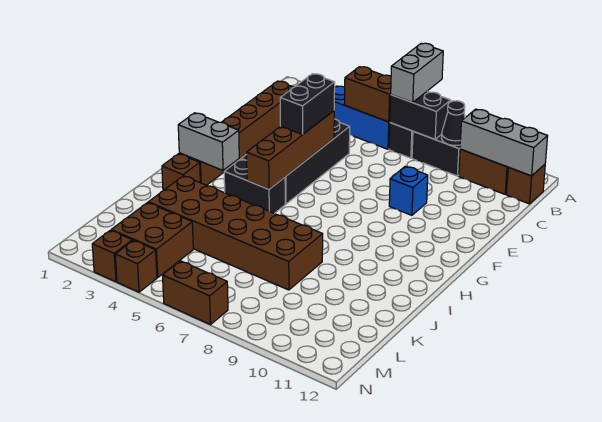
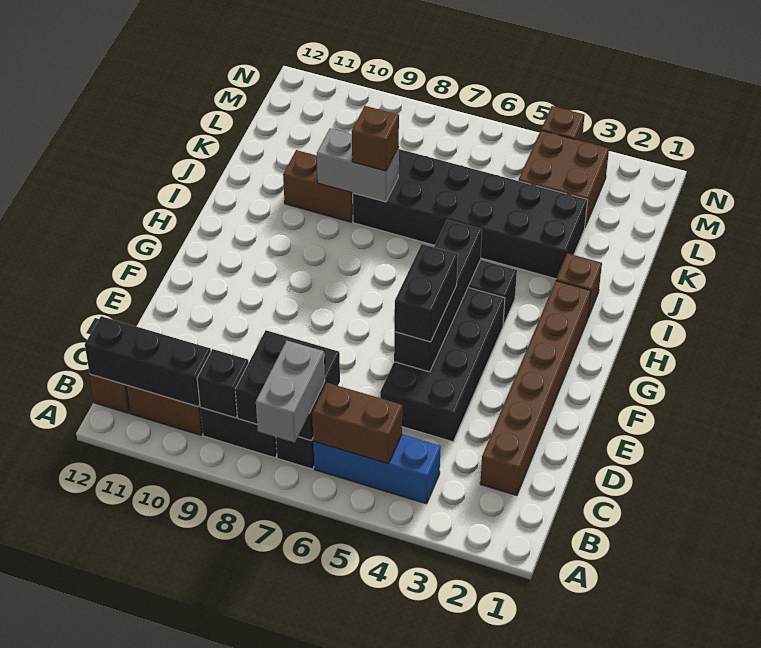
black 1x2 brick [390,91,451,139] -> black 2x2 brick [235,330,340,441]
black 1x1 cone [441,101,465,146] -> black 1x1 brick [197,349,249,418]
grey 1x3 brick [460,109,548,176] -> black 1x3 brick [85,316,211,407]
brown 1x4 brick [247,111,334,189] -> black 1x4 brick [394,220,482,372]
blue 1x1 brick [389,166,428,215] -> none
grey 1x2 brick [178,113,239,170] -> grey 1x2 brick moved to [317,128,399,202]
brown 2x6 brick [148,176,323,290] -> black 2x6 brick [353,149,588,279]
brown 1x1 brick [92,230,132,282] -> brown 1x1 brick moved to [352,106,399,171]
brown 1x2 brick [162,261,228,325] -> brown 1x2 brick moved to [283,150,353,222]

